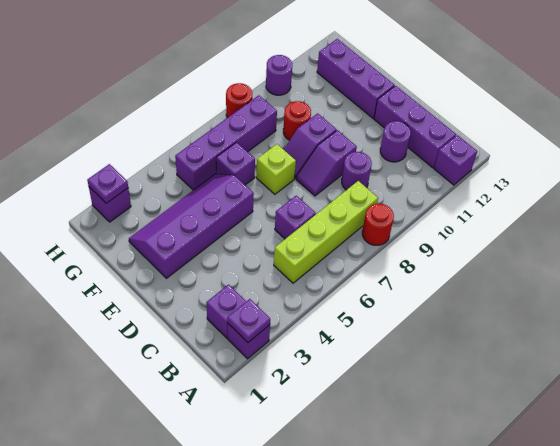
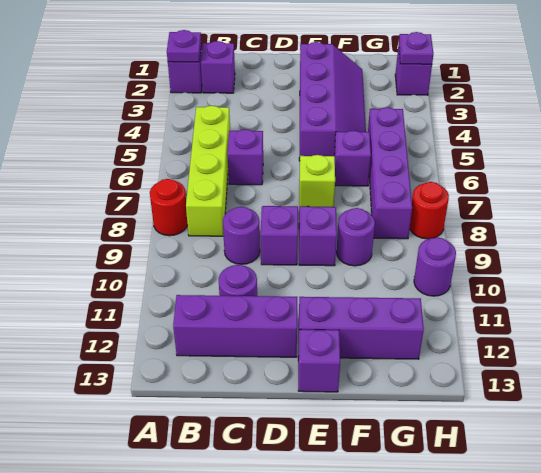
purple 1x1 brick [434,135,477,185] -> purple 1x1 brick moved to [298,329,340,392]
red 1x1 round brick [283,101,311,140] -> purple 1x1 round brick [336,208,375,266]

